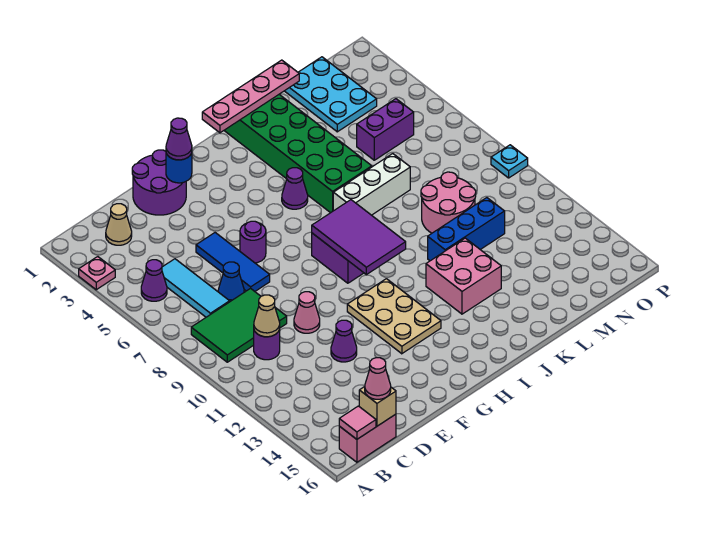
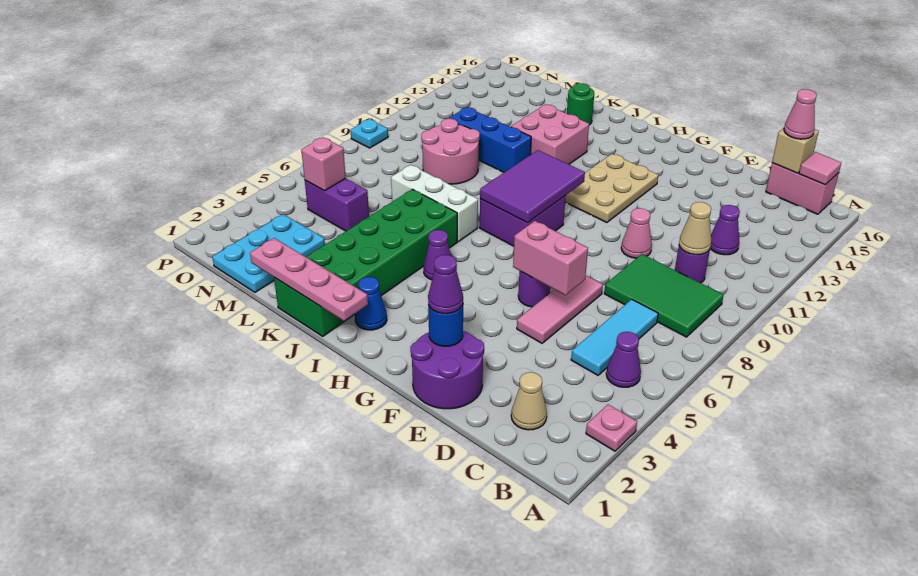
blue 1x1 cone [218,262,244,301] -> blue 1x1 cone moved to [355,277,387,330]
blue 1x3 tile [196,233,270,291] -> pink 1x3 tile [517,276,603,343]
none -> pink 1x2 brick [513,221,588,295]
purple 1x1 cone [331,320,357,362] -> purple 1x1 cone moved to [710,205,740,255]
none -> green 1x1 round brick [567,83,594,125]
none -> pink 1x1 brick [301,137,346,191]

